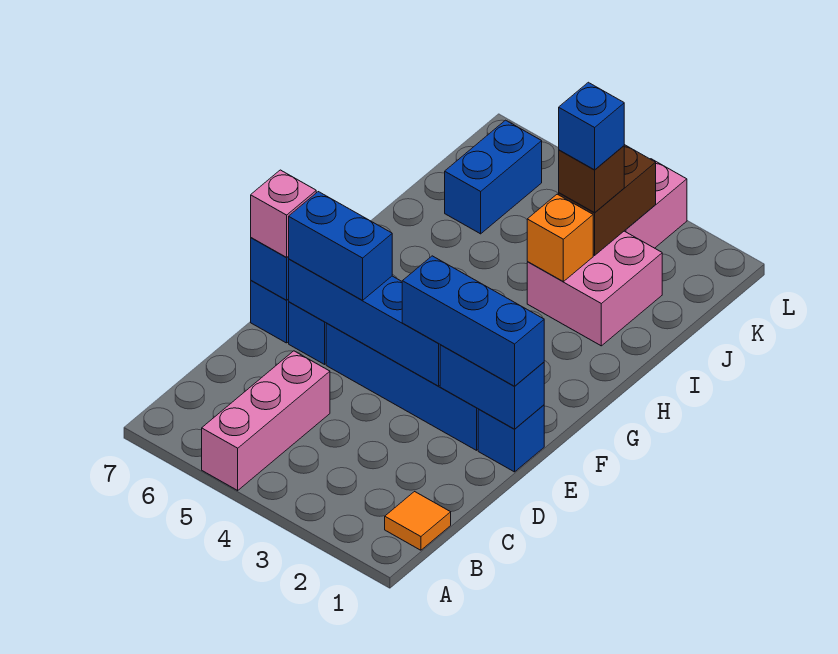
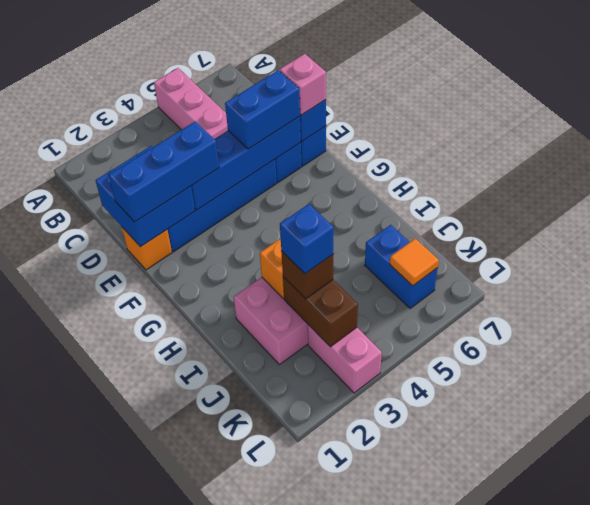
orange 1x1 tile [385,492,451,550] -> orange 1x1 tile moved to [390,238,439,286]
blue 1x1 brick [478,405,544,472] -> orange 1x1 brick [122,227,172,270]
blue 1x2 brick [440,345,544,429] -> blue 2x2 brick [96,146,195,247]

